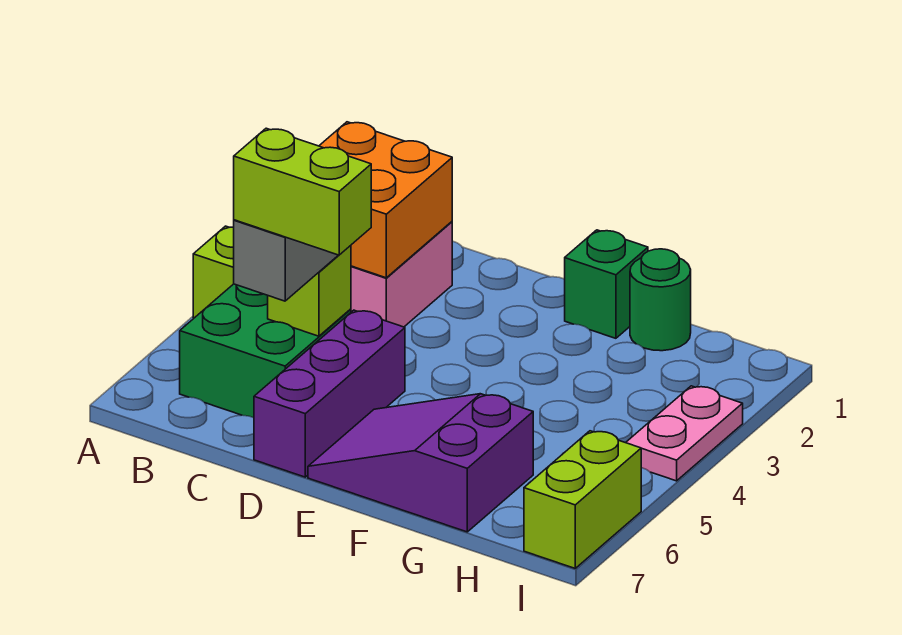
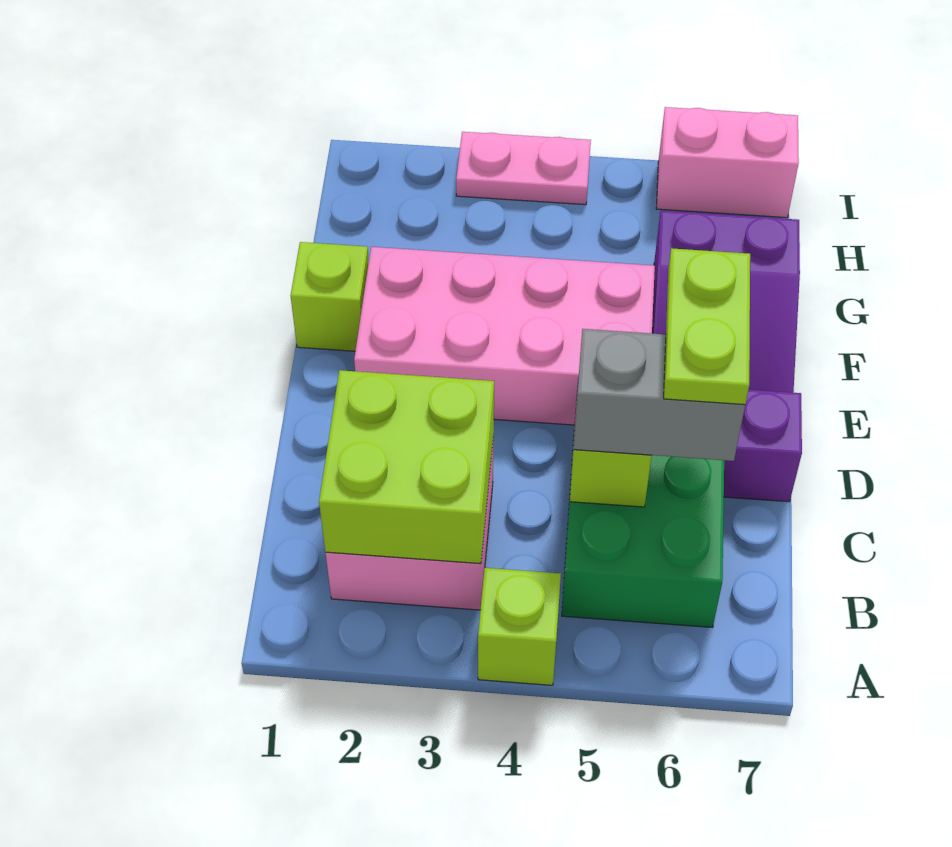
orange 2x2 brick [319,122,452,278] -> lime 2x2 brick [319,370,494,564]
lime 1x2 brick [234,128,371,255] -> lime 1x2 plate [664,248,750,405]
none -> pink 2x4 brick [354,247,655,425]
green 1x1 brick [565,230,648,338] -> lime 1x1 brick [291,242,369,351]
green 1x1 round brick [630,249,691,351] -> none
lime 1x2 brick [524,431,641,568] -> pink 1x2 brick [656,107,799,218]

